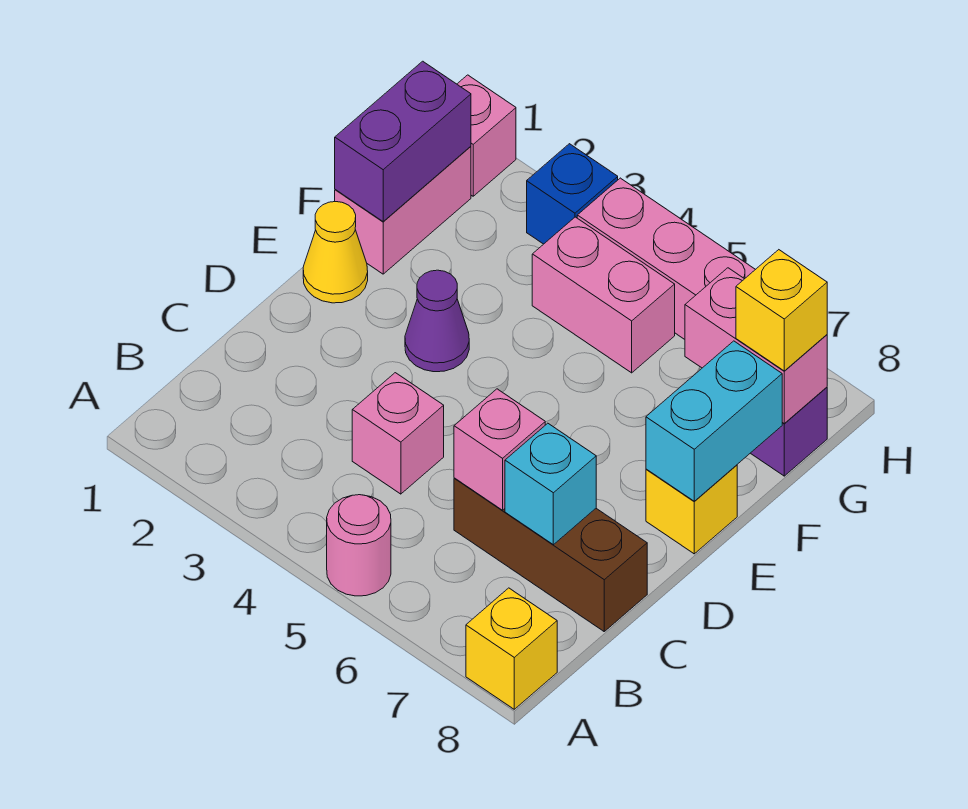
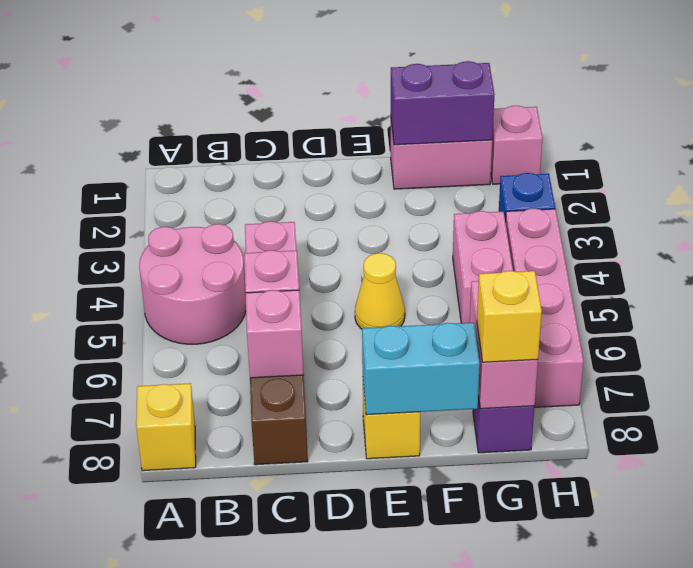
pink 1x1 round brick [327,495,391,596] -> pink 2x2 round brick [139,224,246,344]
cyan 1x1 brick [505,423,596,545] -> pink 1x1 brick [245,290,304,378]
yellow 1x1 cone [303,202,368,303] -> yellow 1x1 cone moved to [355,253,405,329]
purple 1x1 cone [405,270,469,372] -> none

